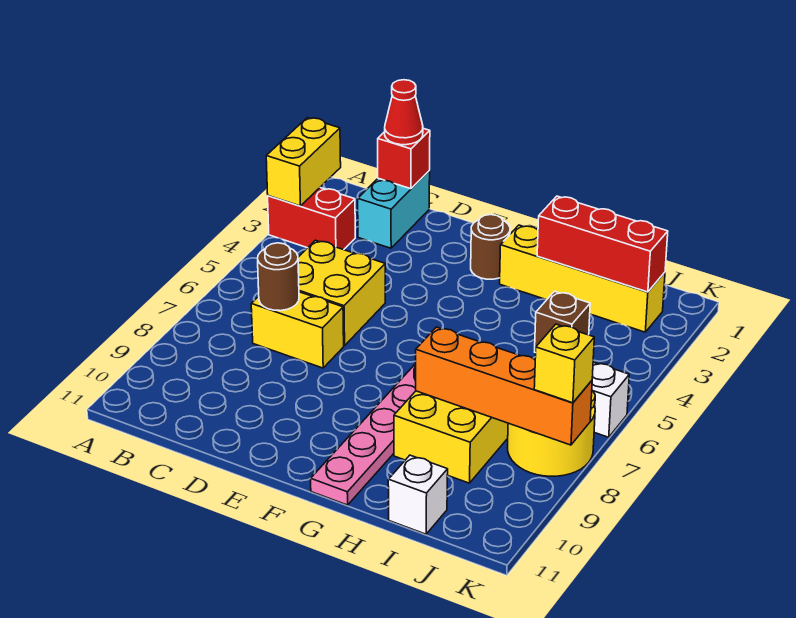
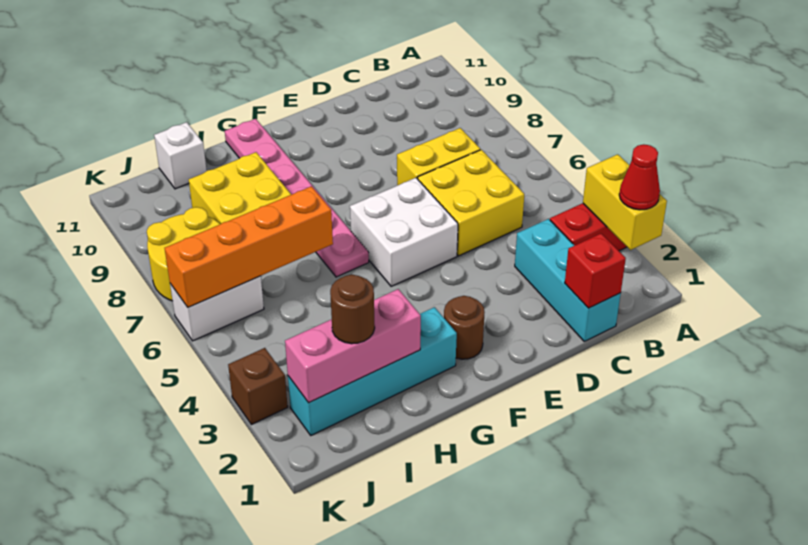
cyan 1x2 brick [358,171,430,248] -> cyan 1x3 brick [515,219,621,341]
red 1x1 cone [385,80,423,145] -> red 1x1 cone moved to [619,144,660,210]
brown 1x1 round brick [258,243,299,311] -> brown 1x1 round brick moved to [330,275,375,344]
none -> white 2x2 brick [350,178,458,286]
yellow 1x4 brick [500,225,665,332] -> cyan 1x4 brick [288,307,457,435]
red 1x3 brick [537,196,668,292] -> pink 1x3 brick [285,289,421,403]
orange 1x4 brick [416,327,592,445] -> orange 1x4 brick moved to [165,186,333,307]
brown 1x1 brick [535,291,590,353] -> brown 1x1 brick moved to [228,348,288,425]
yellow 1x1 brick [534,324,594,403] -> none

